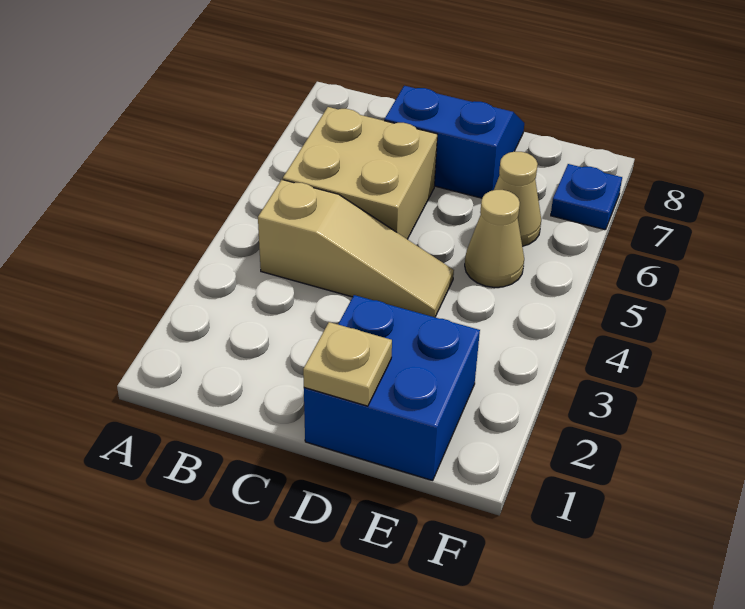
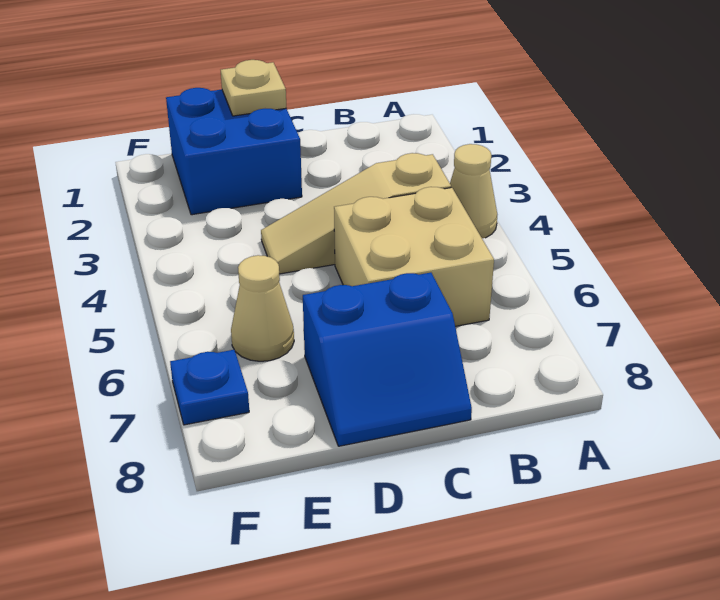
tan 1x1 cone [465,190,524,288] -> tan 1x1 cone moved to [450,144,497,238]

